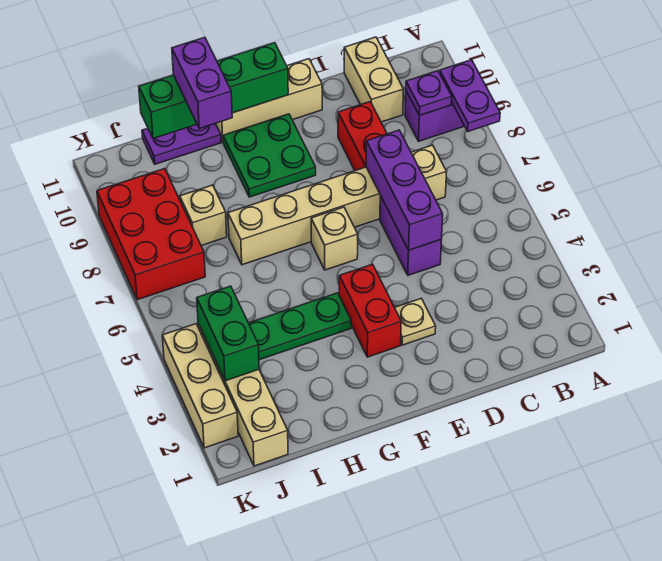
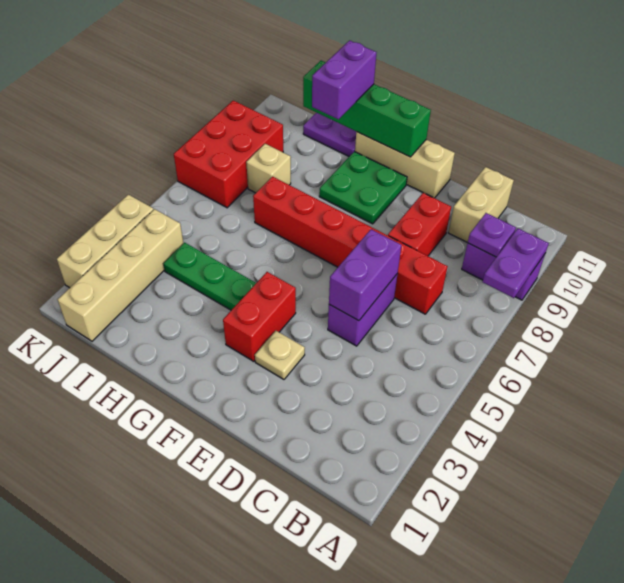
tan 1x6 brick [228,145,447,265] -> red 1x6 brick [253,177,448,314]
purple 1x3 brick [366,130,443,250] -> purple 1x2 brick [329,229,401,321]
tan 1x1 brick [311,207,358,270] -> none
green 1x2 brick [197,286,259,381] -> none

